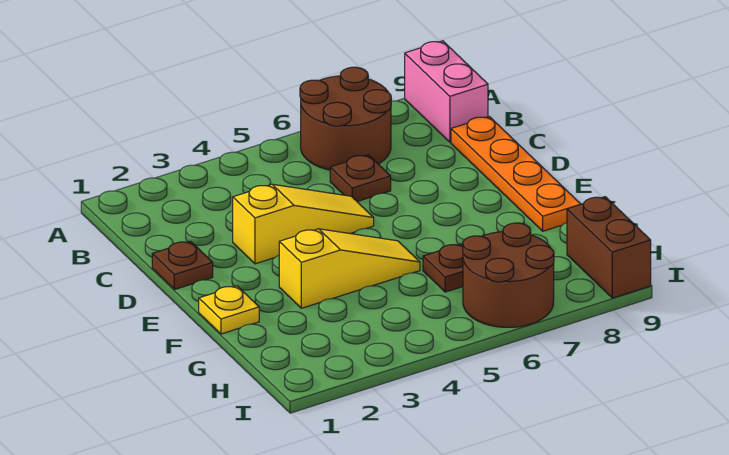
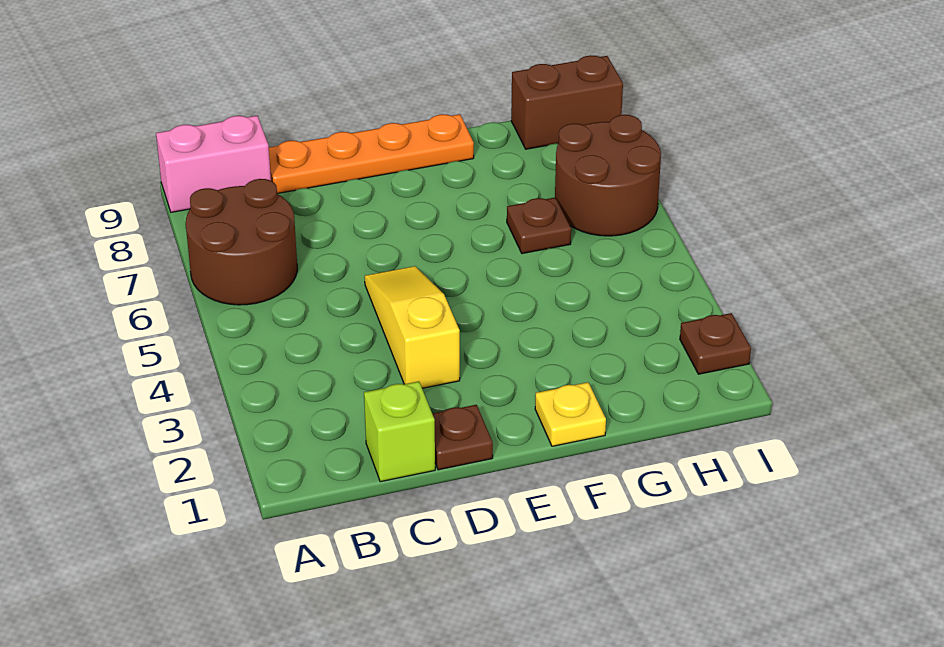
none -> lime 1x1 brick [364,381,435,482]
brown 1x1 plate [330,155,391,202] -> brown 1x1 plate moved to [680,313,751,374]
yellow 1x3 slope [279,229,420,308] -> none

